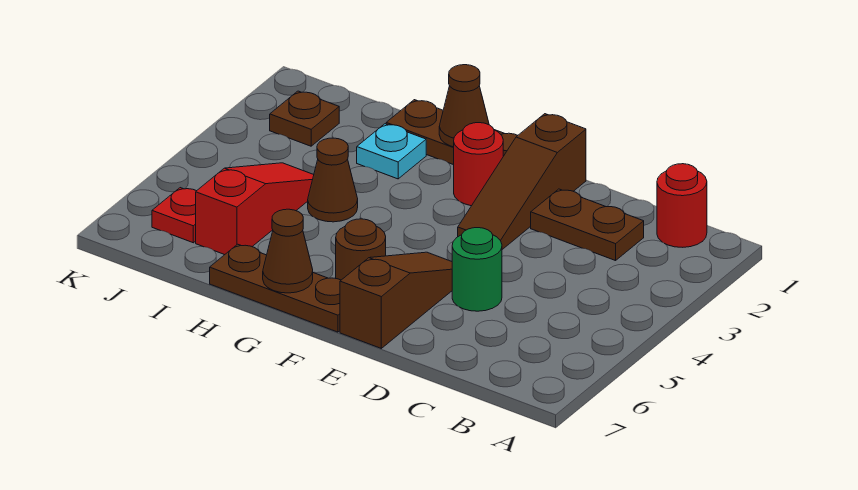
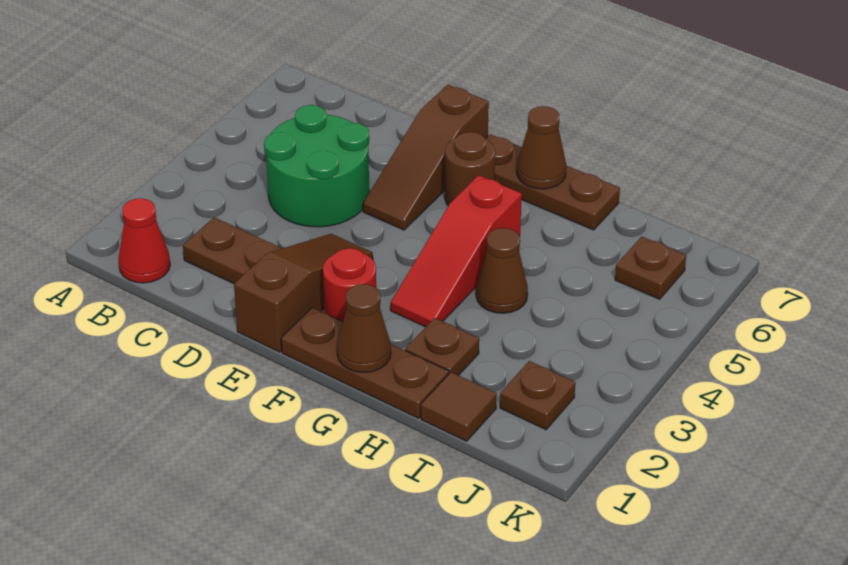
red 1x1 round brick [657,164,707,247] -> red 1x1 cone [118,198,170,283]
green 1x1 round brick [452,228,502,311] -> green 2x2 round brick [264,105,369,227]
cyan 1x1 plate [357,124,426,179] -> brown 1x1 plate [405,318,479,375]
none -> brown 1x1 tile [421,372,497,441]
red 1x3 slope [196,163,314,255] -> red 1x3 slope moved to [390,175,522,327]
red 1x1 plate [152,188,196,243] -> brown 1x1 plate [615,237,686,299]

